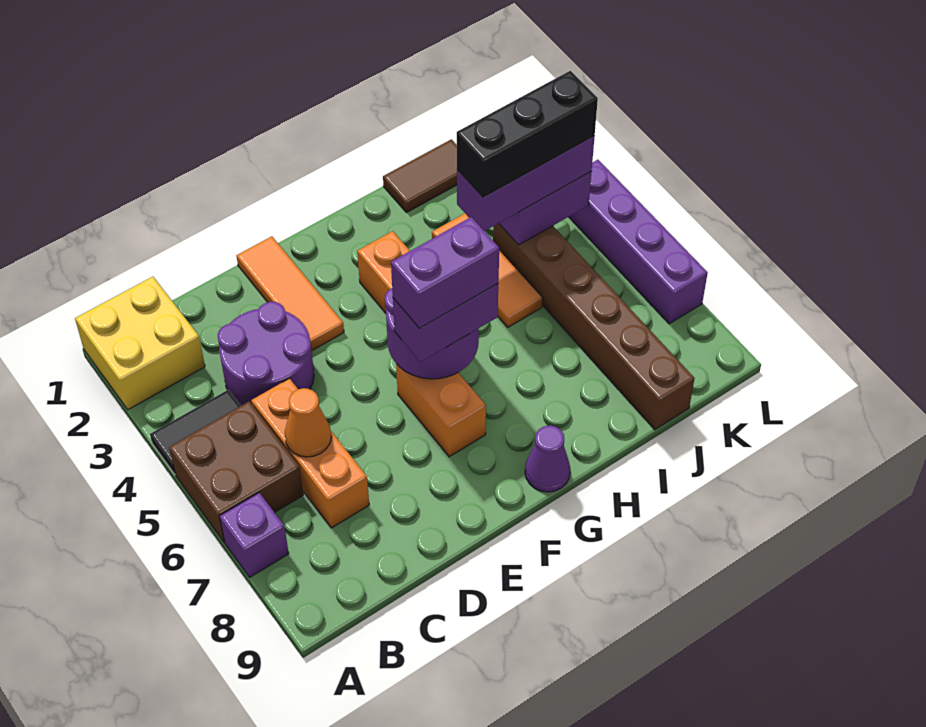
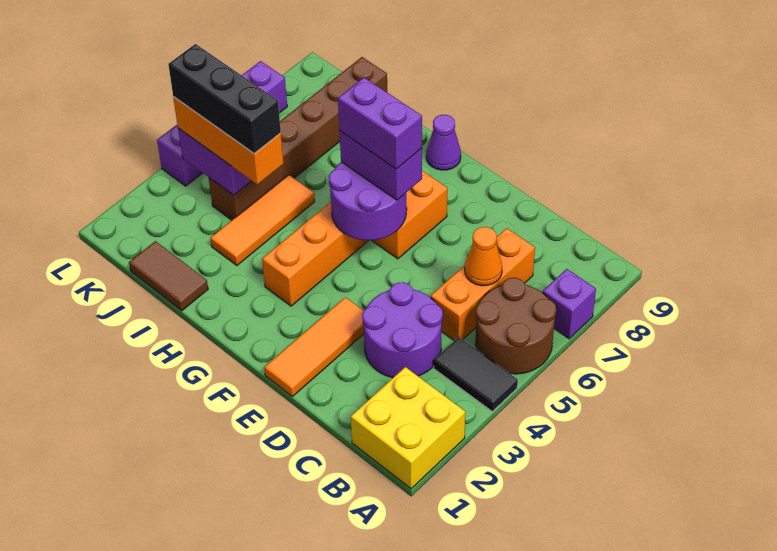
brown 2x2 brick [169,402,303,542] -> brown 2x2 round brick [476,278,556,374]
purple 1x3 brick [457,136,595,231] -> orange 1x3 brick [173,97,284,185]

